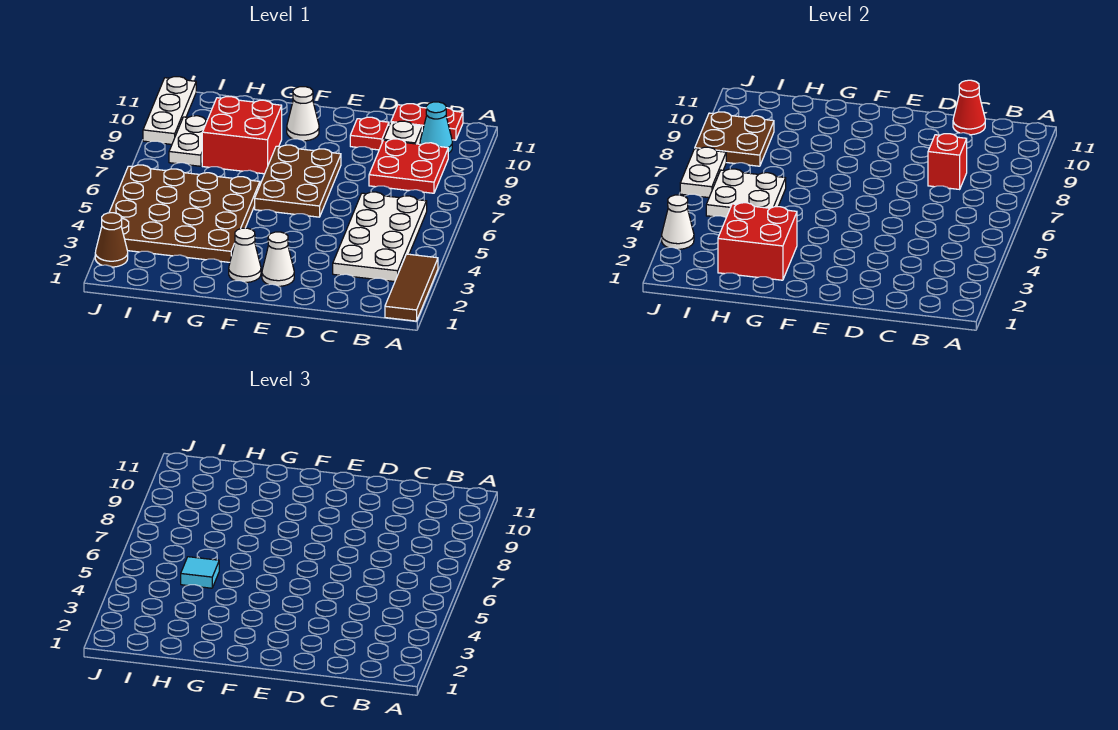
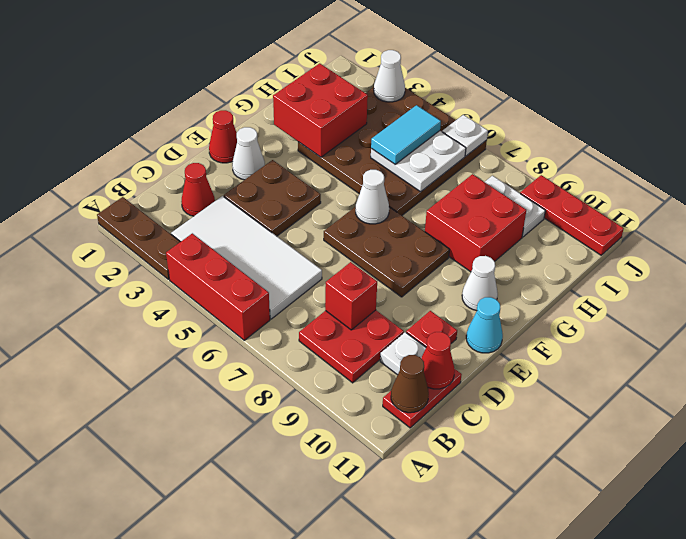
brown 1x3 tile [385,254,438,321] -> brown 1x3 plate [97,197,180,279]
none -> red 1x3 brick [166,233,270,340]
white 2x4 plate [333,192,427,282] -> white 2x4 tile [171,196,322,319]
cyan 1x1 cone [420,102,452,153] -> cyan 1x1 cone moved to [466,297,503,353]
none -> red 1x1 cone [181,163,215,216]
none -> red 1x1 cone [209,110,237,163]
white 1x1 cone [229,228,261,283] -> white 1x1 cone moved to [355,170,389,224]
cyan 1x1 tile [181,557,219,588] -> cyan 1x2 tile [371,105,441,165]
brown 2x2 plate [695,112,774,166] -> brown 2x2 plate moved to [224,160,321,236]
brown 1x1 cone [95,213,128,267] -> brown 1x1 cone moved to [391,355,429,413]
white 1x2 plate [680,147,726,198] -> white 1x1 plate [442,115,488,156]
white 1x3 plate [143,77,196,144] -> red 1x3 plate [520,175,624,255]

